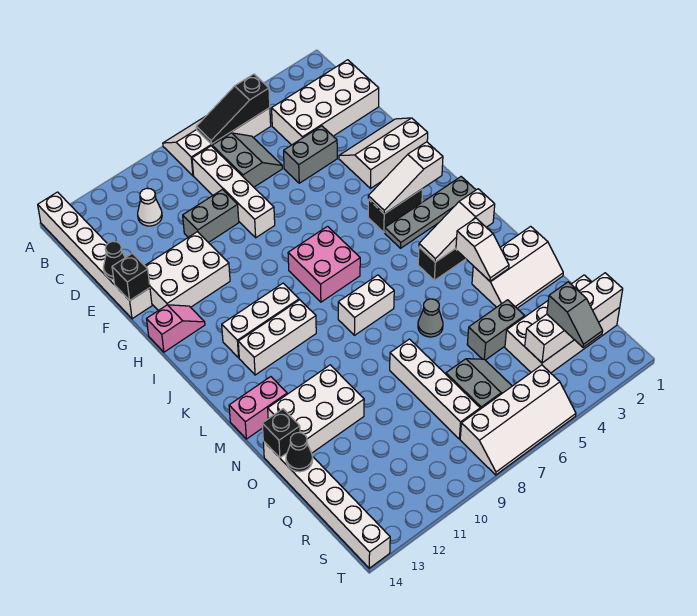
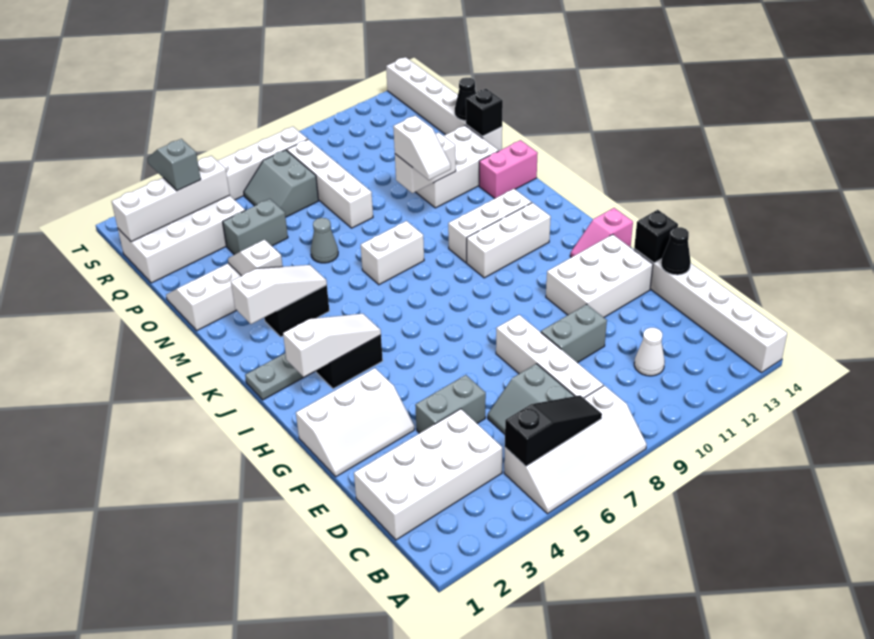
pink 2x2 brick [288,226,360,302] -> none
none -> white 1x2 slope [393,115,451,180]
none -> white 1x2 brick [395,132,456,193]

